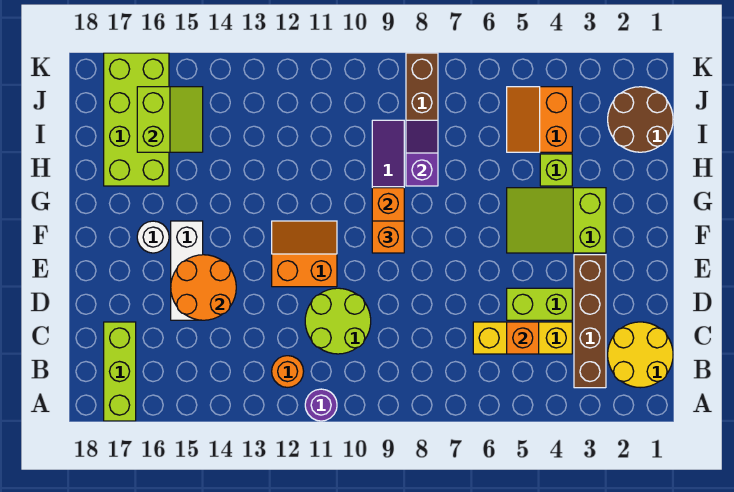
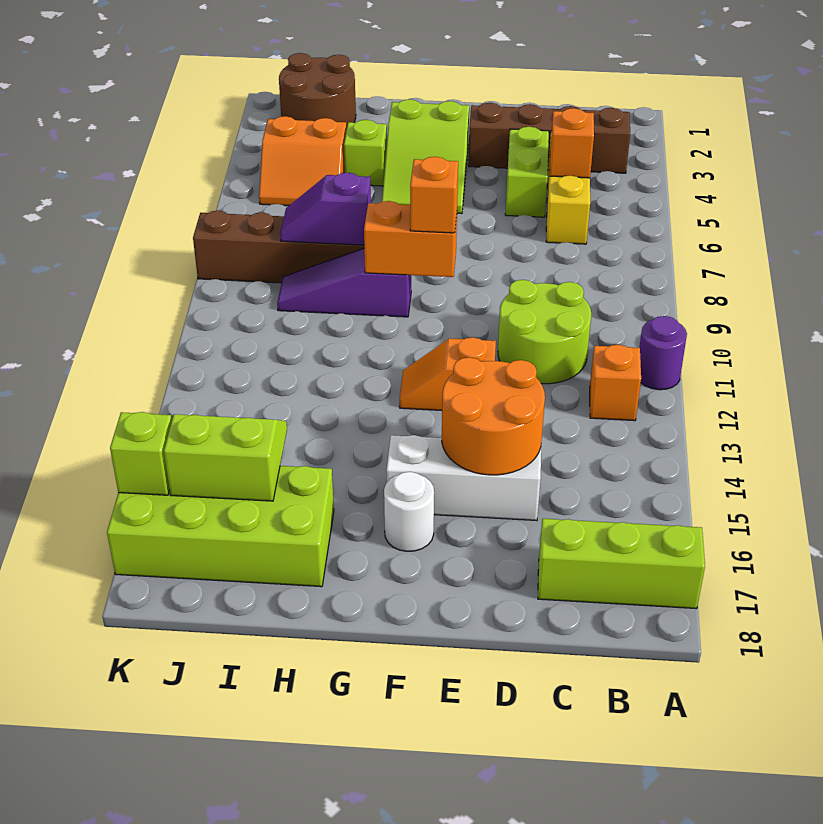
yellow 2x2 round brick [608,322,673,388] -> none
orange 1x1 round brick [272,356,304,387] -> orange 1x1 brick [590,345,641,421]
orange 2x2 slope [272,221,337,287] -> orange 1x2 slope [399,337,496,410]
none -> lime 1x1 brick [110,412,172,495]

